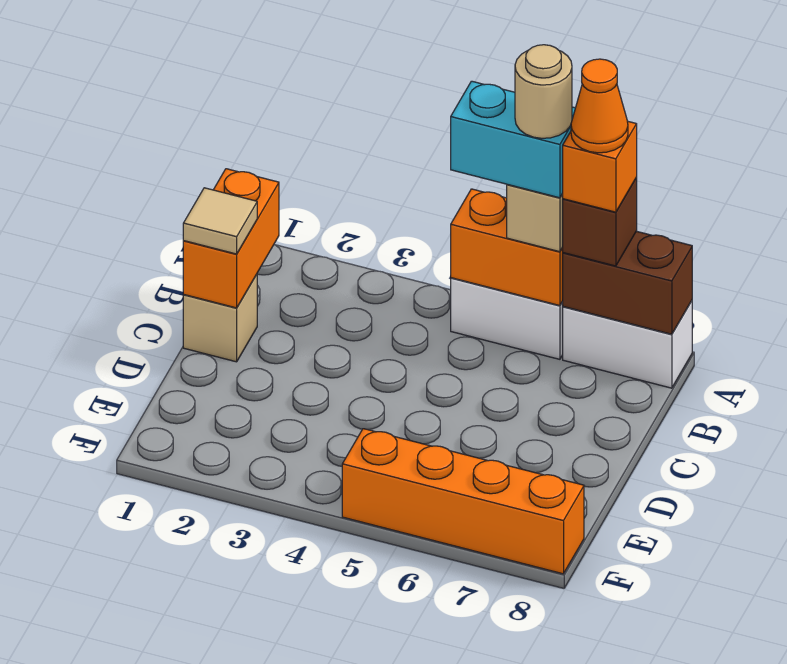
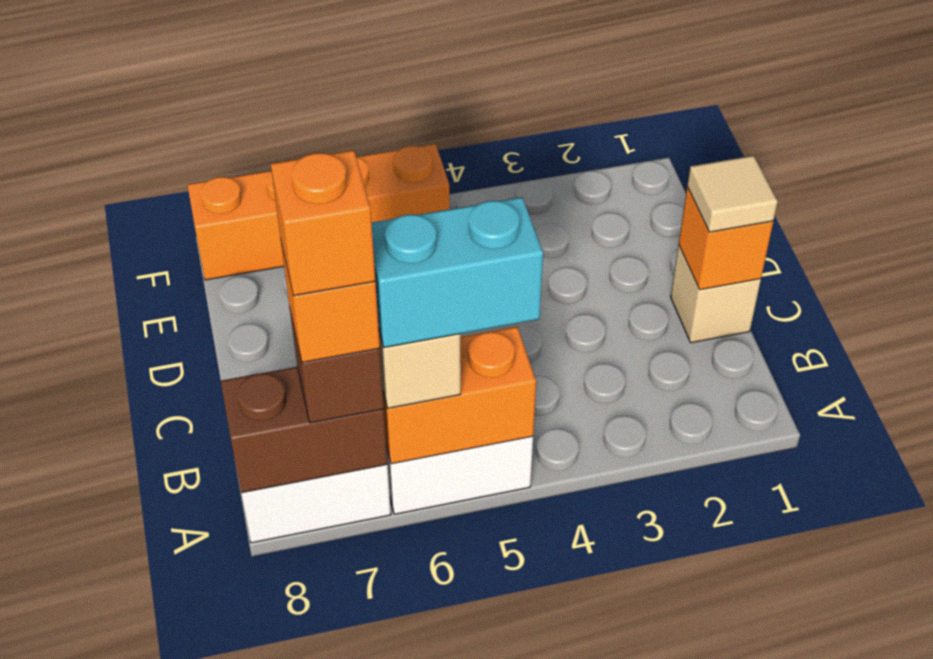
tan 1x1 round brick [515,45,572,138] -> none
orange 1x1 cone [571,59,628,153] -> orange 1x1 brick [271,150,375,296]
orange 1x2 brick [183,169,279,308] -> orange 1x1 brick [679,187,773,290]

